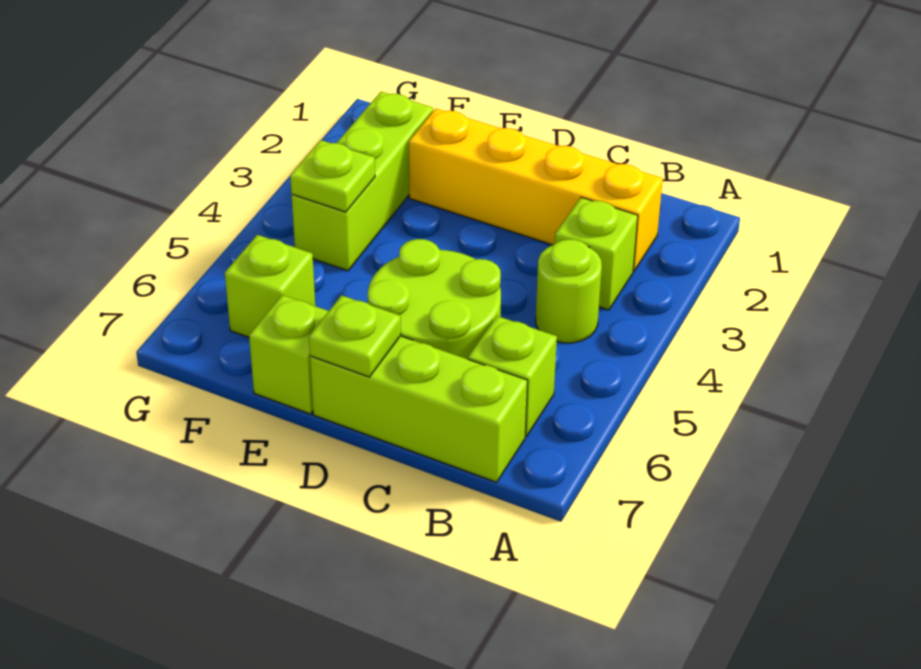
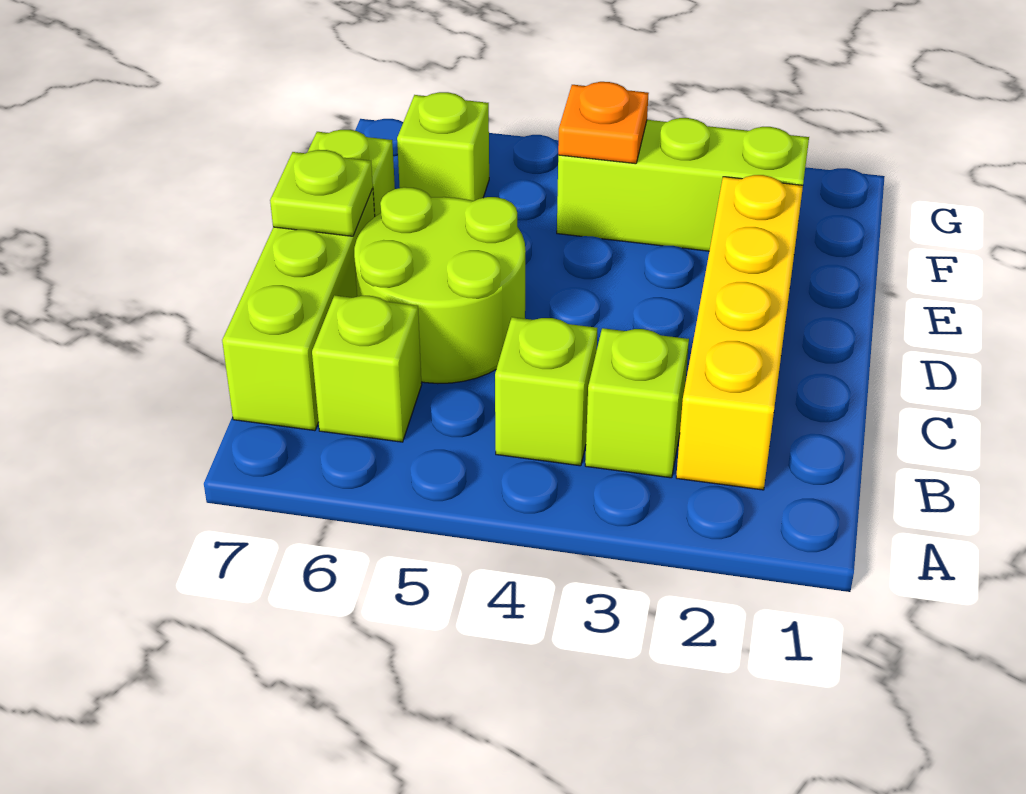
lime 1x1 round brick [536,239,602,343] -> lime 1x1 brick [495,317,597,466]
lime 1x1 plate [290,140,375,212] -> orange 1x1 plate [558,82,649,164]

